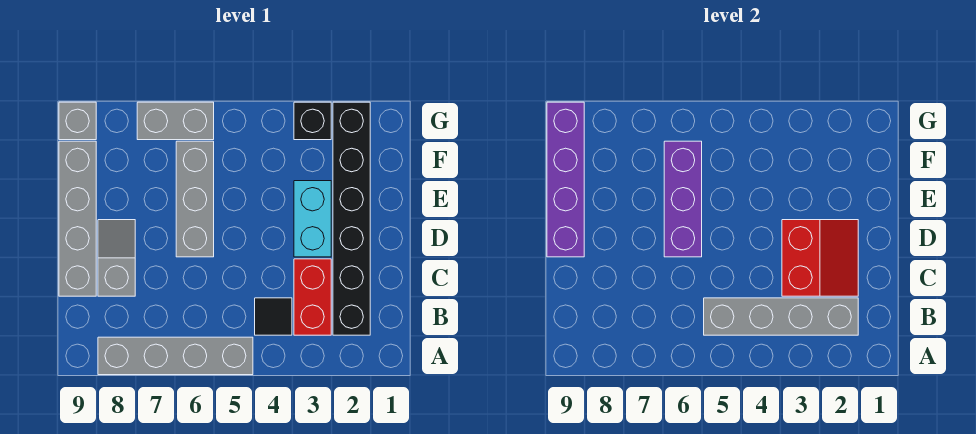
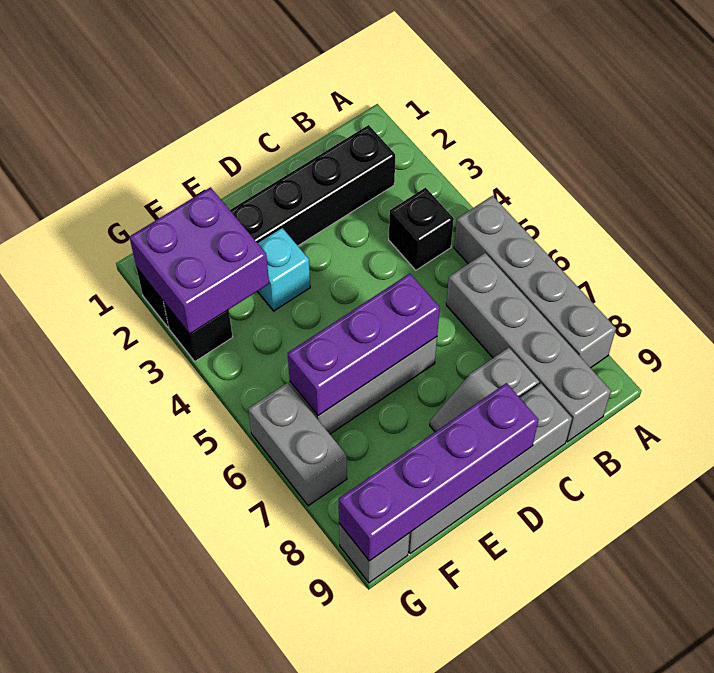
grey 1x4 brick [704,298,858,335] -> grey 1x4 brick moved to [446,253,611,442]
red 1x2 brick [294,259,331,335] -> none
black 1x1 tile [255,298,292,335] -> black 1x1 brick [389,188,454,270]
red 2x2 slope [782,220,858,296] -> none
cyan 1x2 brick [294,181,331,257] -> cyan 1x1 brick [257,228,310,311]
none -> purple 2x2 brick [130,187,269,334]

